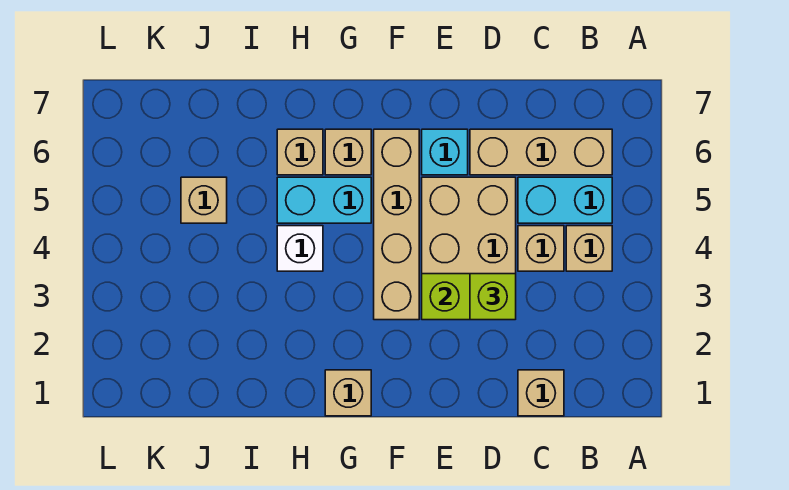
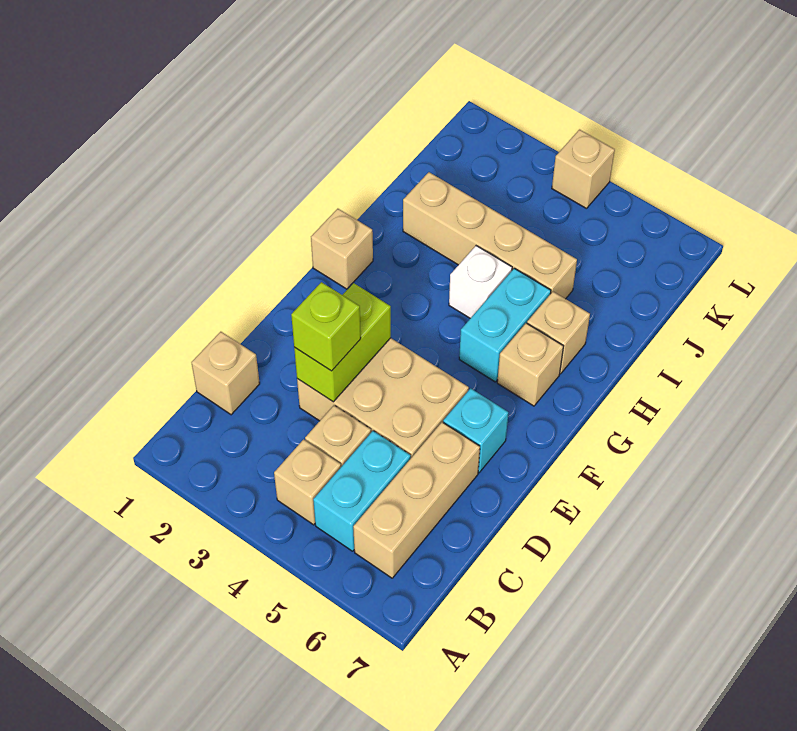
tan 1x4 brick [374,129,419,320] -> tan 1x4 brick moved to [403,172,577,299]
tan 1x1 brick [181,177,227,223] -> tan 1x1 brick moved to [552,130,615,209]

